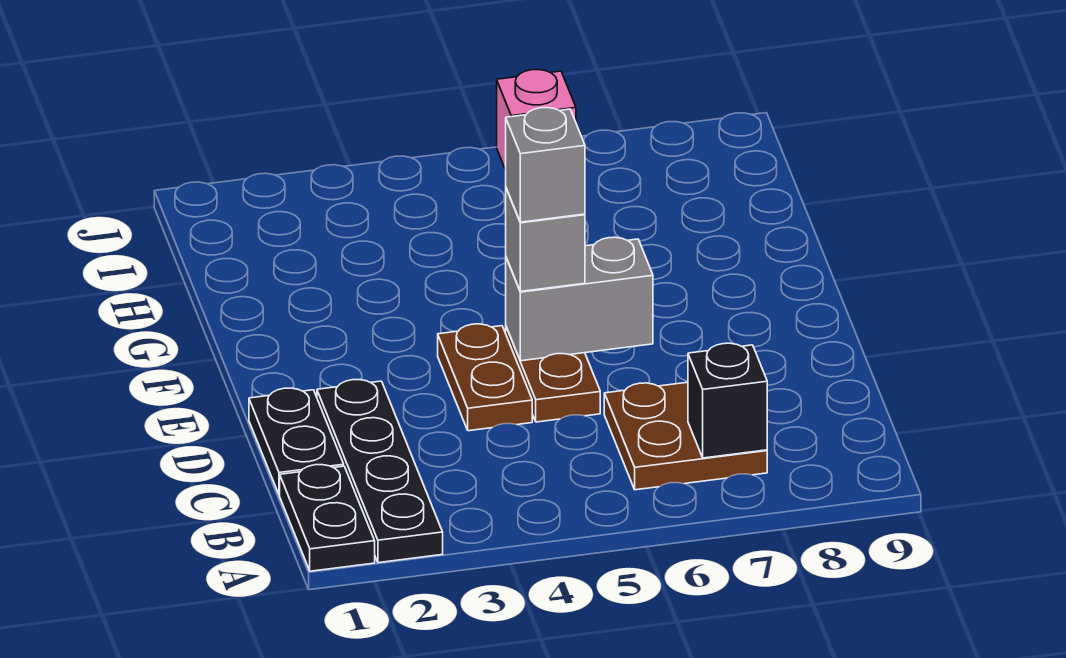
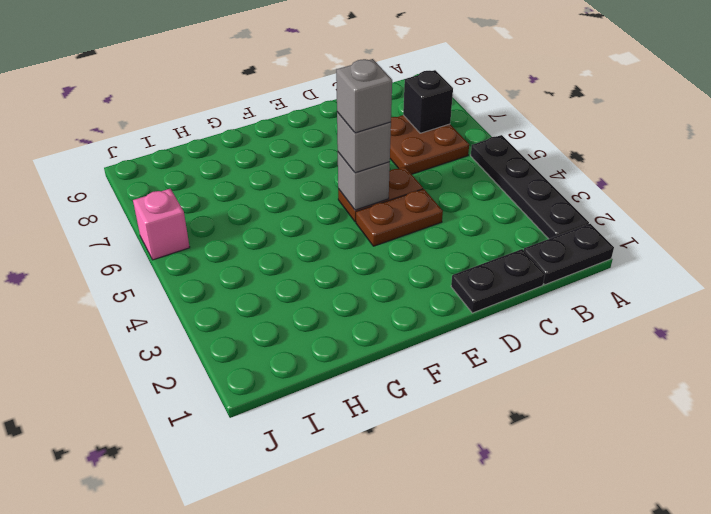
black 1x4 plate [317,380,443,563] -> black 1x4 plate turned to [471,135,589,239]
grey 1x2 brick [506,237,653,361] -> grey 1x1 brick [338,152,390,210]

